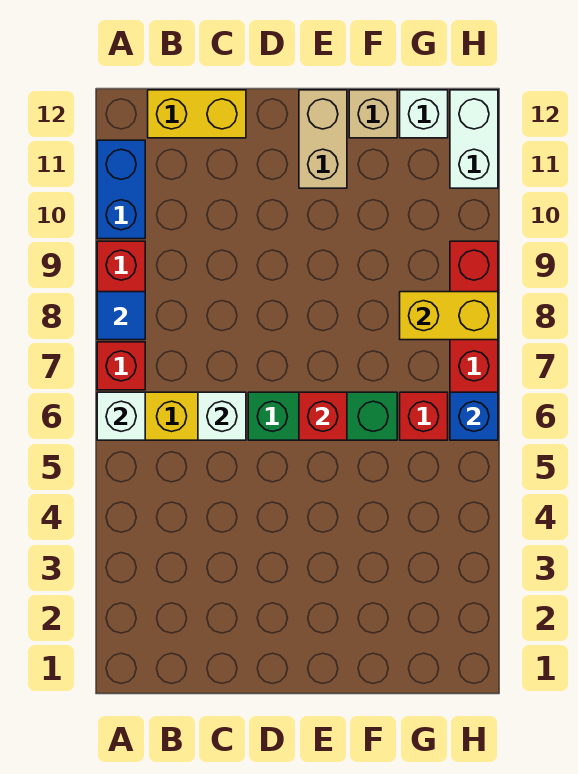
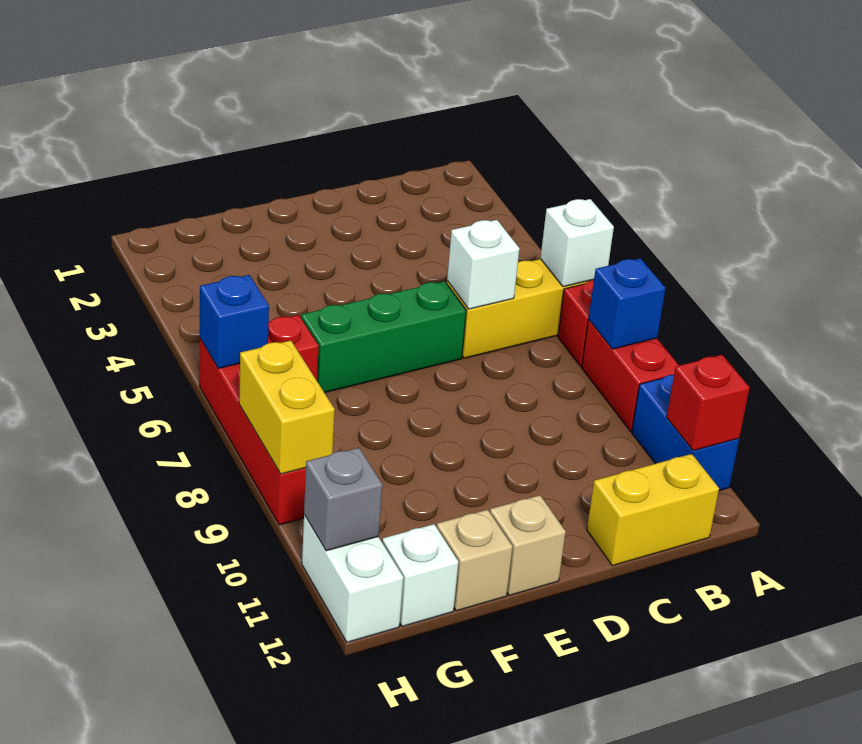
blue 1x1 tile [97,292,145,340] -> blue 1x1 brick [589,258,665,349]
red 1x1 brick [299,392,347,440] -> red 1x1 brick moved to [667,355,750,451]
tan 1x2 brick [299,90,347,188] -> tan 1x1 brick [490,495,566,596]
yellow 1x2 brick [400,292,498,340] -> yellow 1x2 brick turned to [239,341,335,474]
none -> grey 1x1 brick [304,448,382,551]

